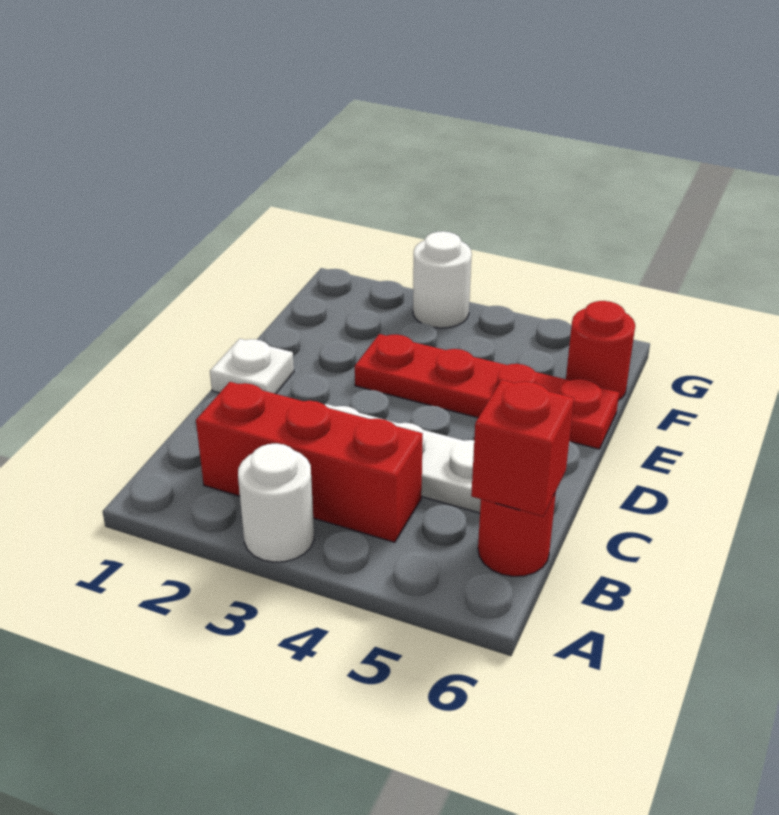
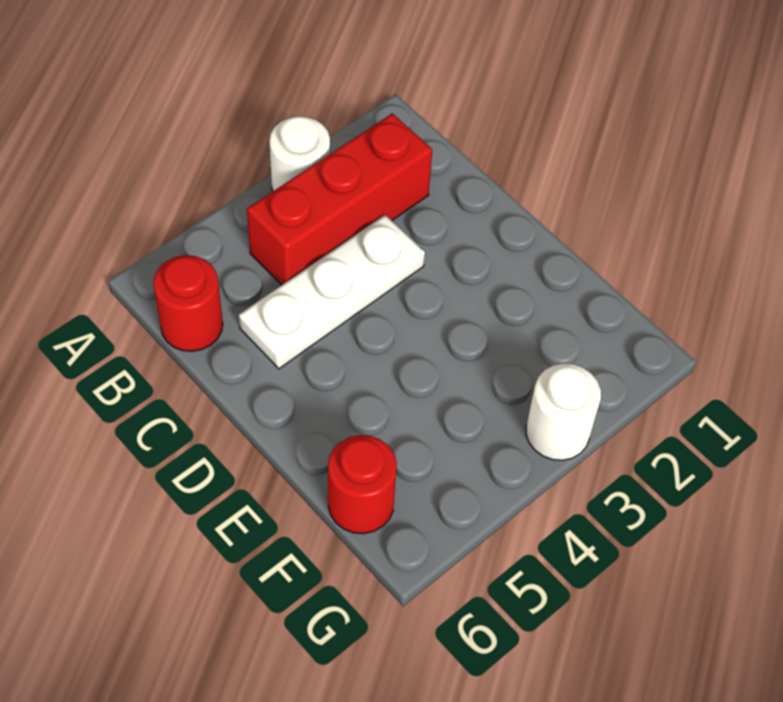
red 1x1 brick [471,380,574,516] -> none
white 1x1 plate [210,339,294,394] -> none
red 1x4 plate [355,334,619,449] -> none

